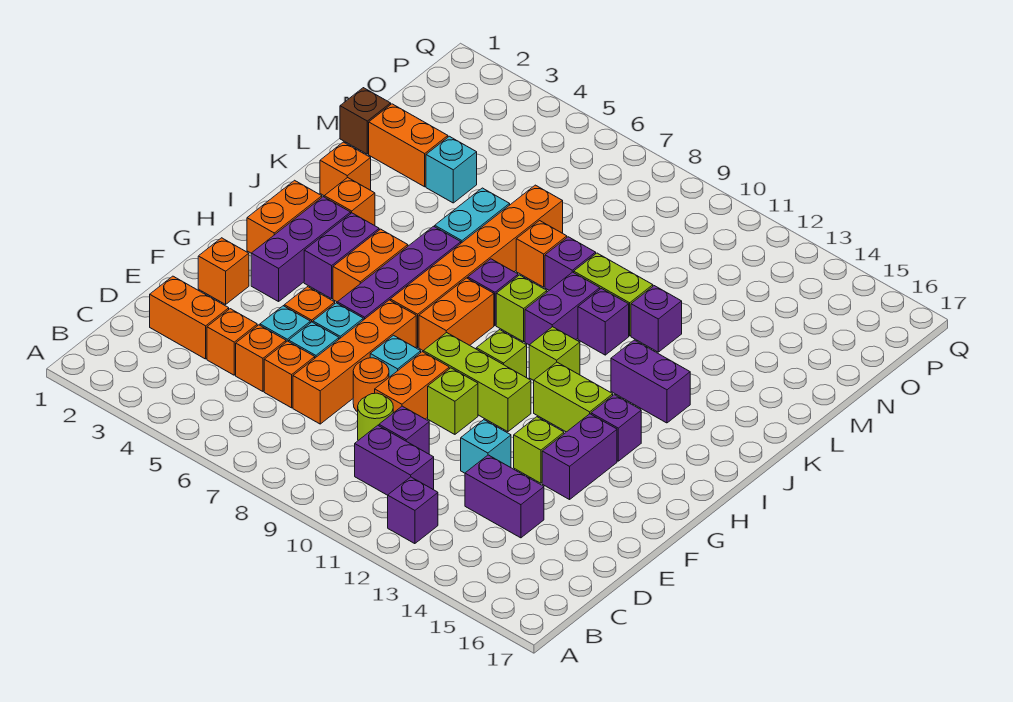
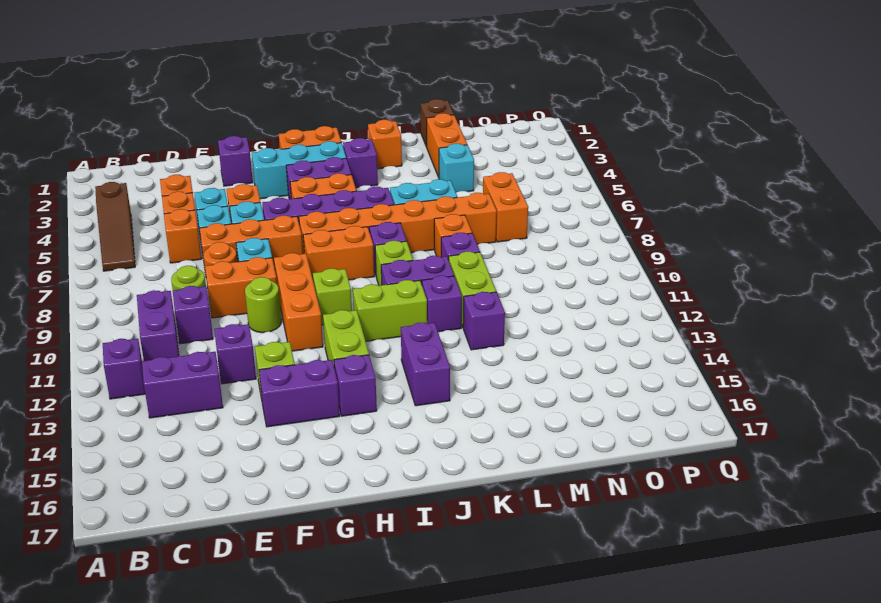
none -> brown 1x3 slope [95,182,135,271]
orange 1x2 brick [150,276,229,359] -> orange 1x2 brick moved to [483,172,528,242]
orange 1x4 brick [293,300,416,424] -> orange 1x3 brick [200,216,303,274]
purple 1x2 brick [465,455,544,538] -> purple 1x2 brick turned to [142,352,223,418]
cyan 1x1 brick [461,420,511,473] -> purple 1x1 brick [214,324,256,384]
orange 1x1 brick [198,238,249,304] -> purple 1x1 brick [218,136,253,186]
lime 1x1 brick [428,368,478,434] -> lime 1x1 round brick [245,277,281,333]
purple 1x3 brick [251,197,351,302] -> cyan 1x3 brick [252,141,346,199]
lime 1x3 brick [423,332,531,432] -> orange 1x3 brick [274,253,323,351]
lime 1x1 brick [529,327,580,380] -> lime 1x2 brick [353,280,427,341]
orange 1x1 brick [324,178,375,226] -> purple 1x1 brick [343,138,378,188]

